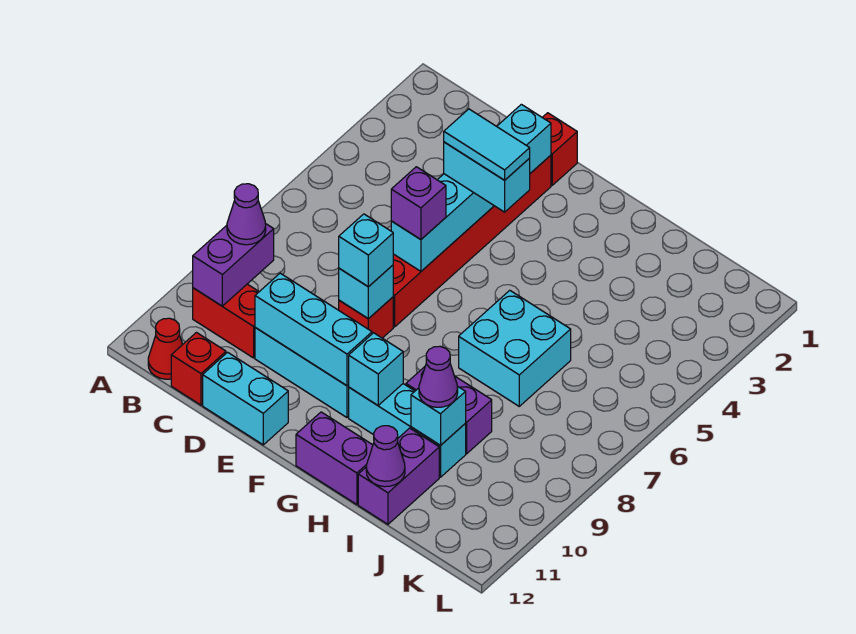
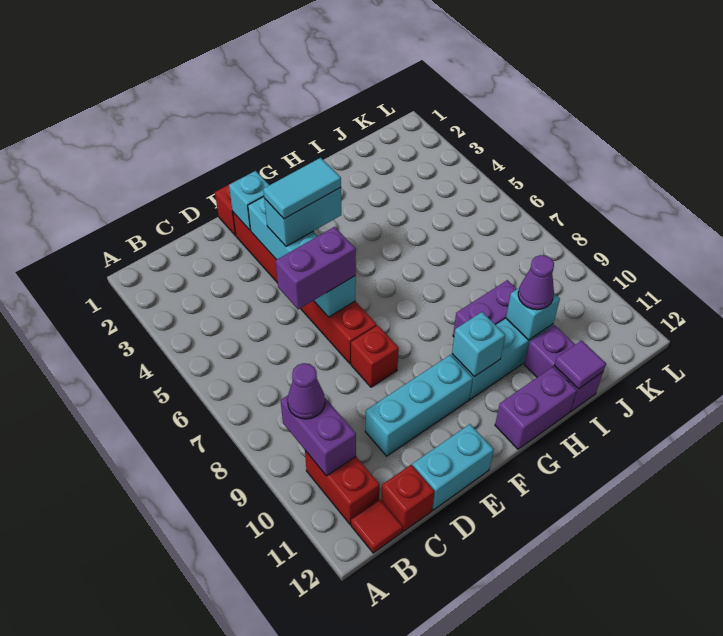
red 1x2 brick [193,284,259,358] -> red 1x2 brick turned to [305,451,380,524]
red 1x1 cone [148,318,183,379] -> red 1x1 tile [351,500,403,553]
cyan 1x3 brick [255,273,372,386] -> none
purple 1x1 brick [391,167,446,239] -> purple 1x2 brick [276,227,356,309]
cyan 1x1 brick [339,265,393,319] -> none
cyan 1x1 brick [339,214,393,287] -> none
cyan 2x2 brick [459,290,571,406] -> none
purple 1x1 cone [366,426,405,487] -> purple 1x1 tile [554,341,606,389]

